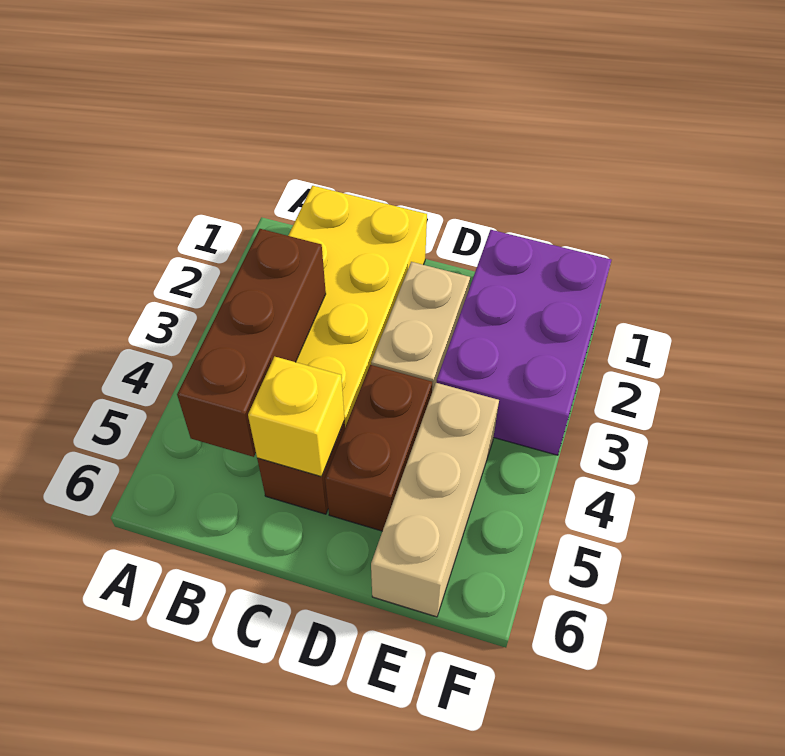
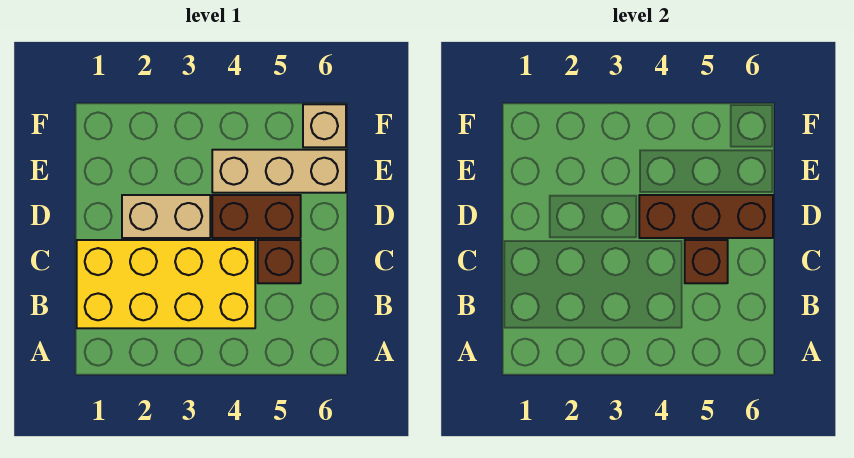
brown 1x3 brick [177,229,326,457] -> brown 1x3 brick moved to [639,195,773,238]
yellow 1x1 brick [248,356,344,477] -> brown 1x1 brick [685,240,728,283]
purple 2x3 brick [436,230,611,455] -> none
none -> tan 1x1 brick [303,104,346,147]

